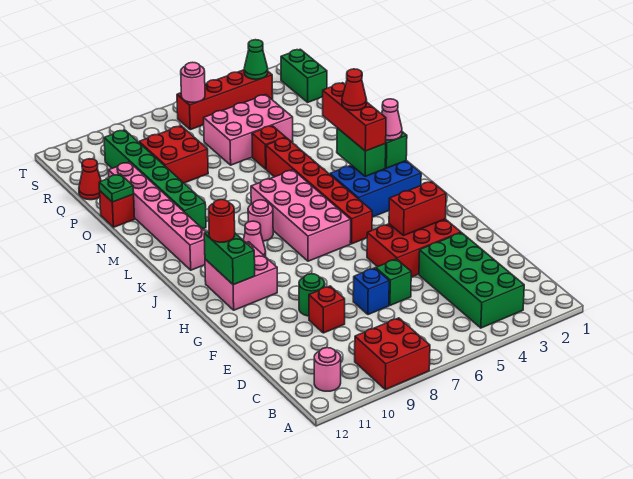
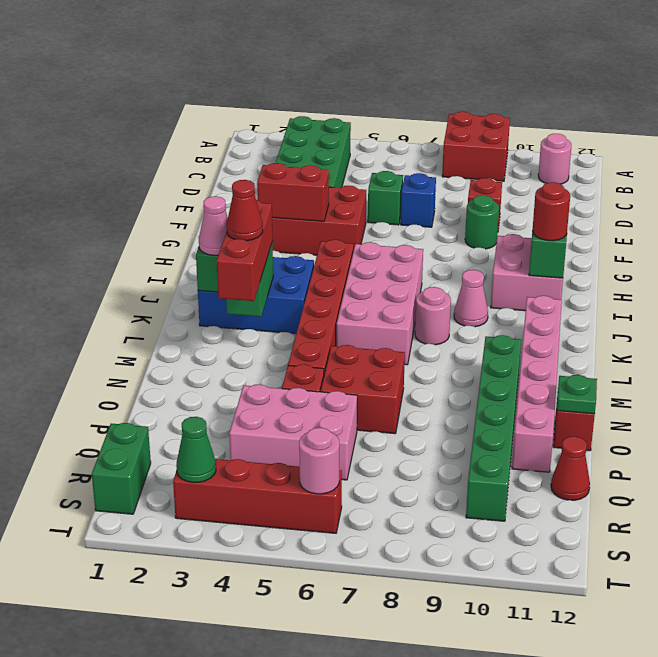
red 2x2 brick [139,126,208,183] -> red 2x2 brick moved to [321,345,405,434]

